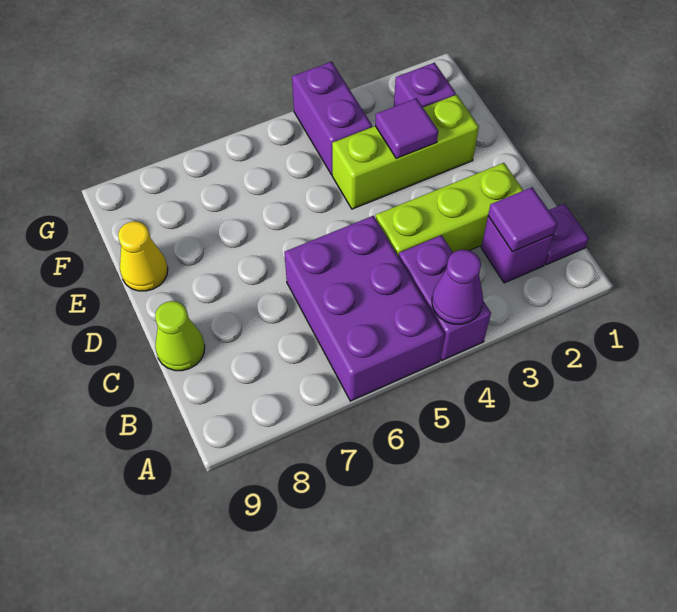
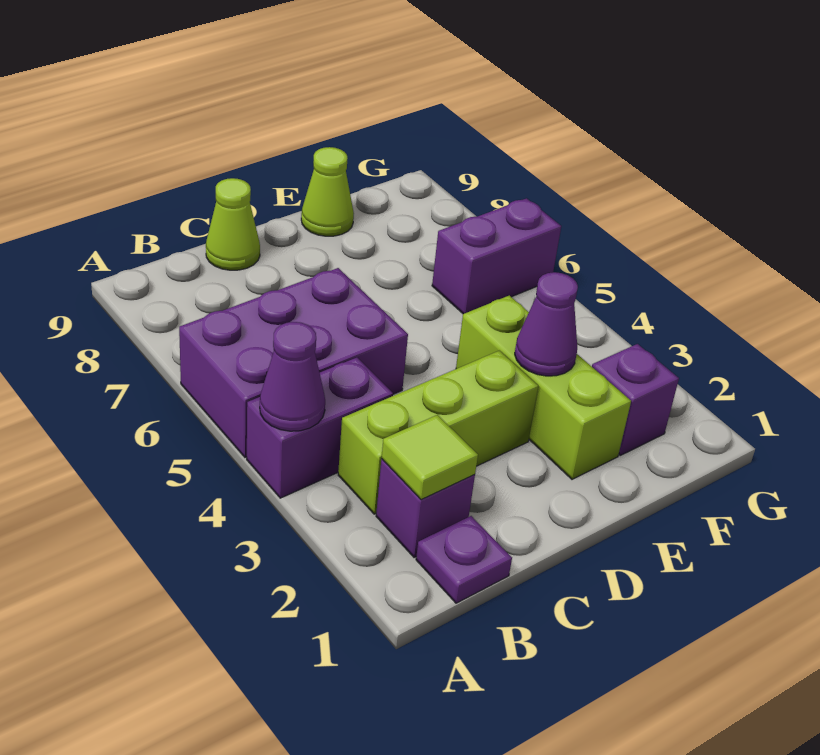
purple 1x1 tile [488,187,557,252] -> lime 1x1 tile [382,415,478,500]
lime 1x3 brick [375,163,523,256] -> lime 1x3 brick turned to [338,351,538,514]
purple 1x1 tile [375,98,438,159] -> purple 1x1 cone [515,272,578,376]
yellow 1x1 cone [118,221,168,291] -> lime 1x1 cone [301,147,354,236]
purple 1x2 brick [292,62,372,175] -> purple 1x2 brick moved to [432,198,561,314]

